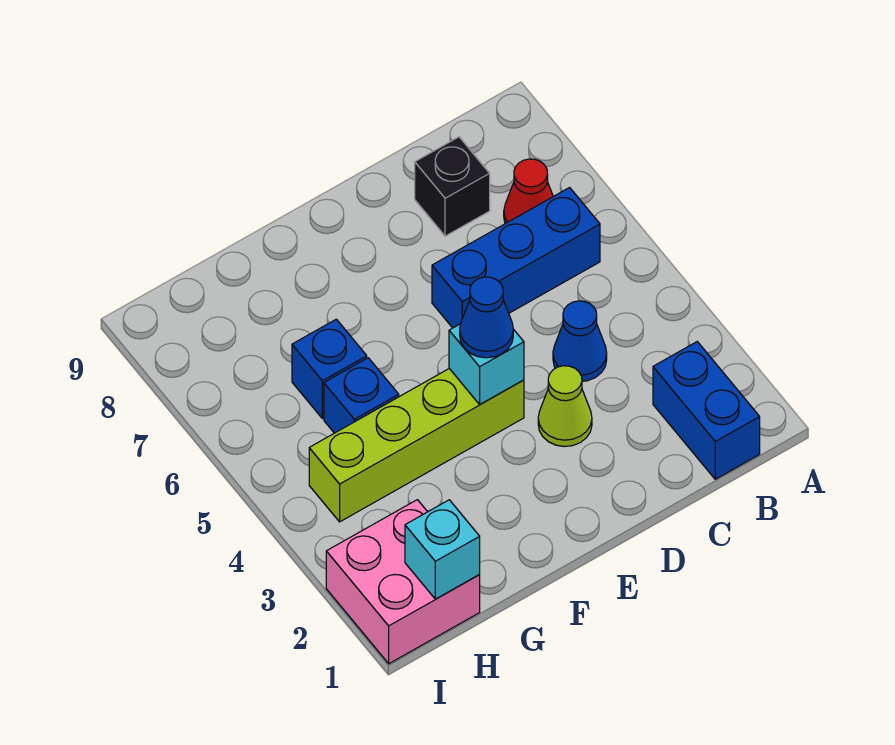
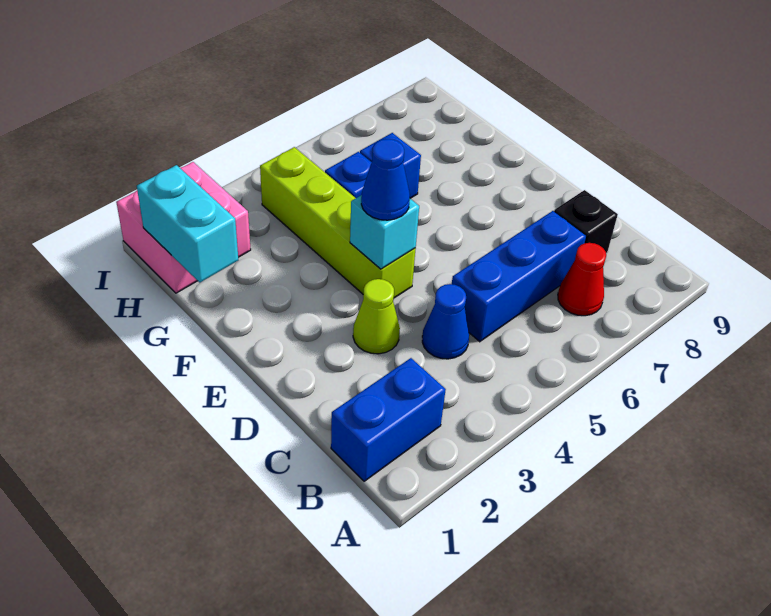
blue 1x3 brick [432,188,600,328] -> blue 1x3 brick turned to [452,211,586,342]
cyan 1x1 brick [405,500,480,599] -> cyan 1x2 brick [137,165,238,283]

